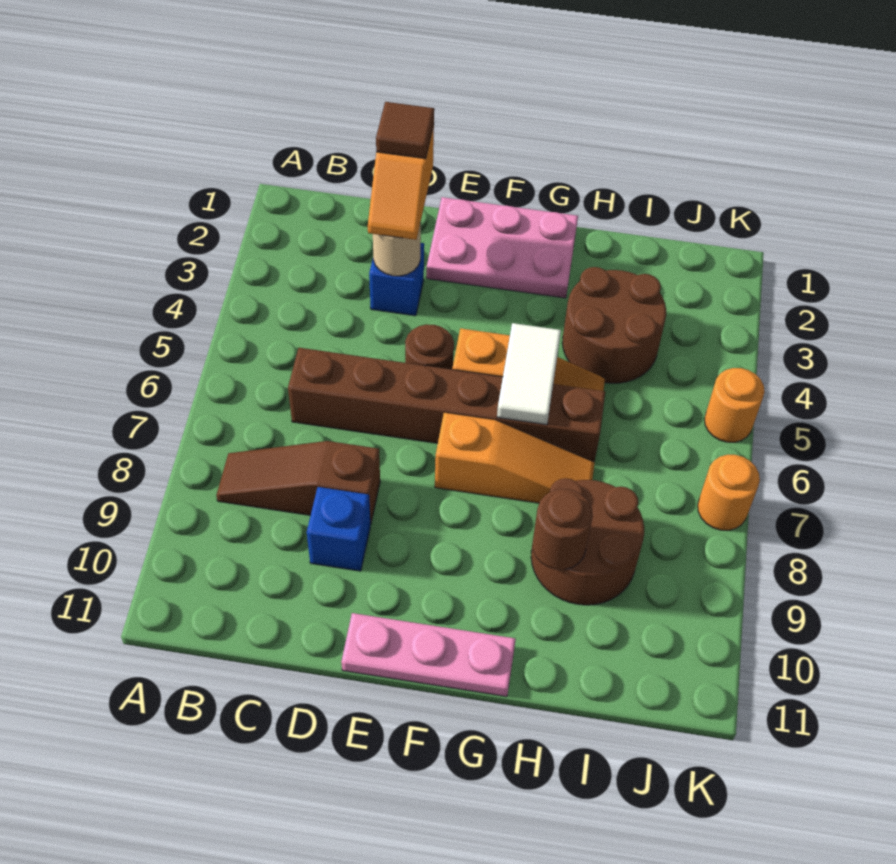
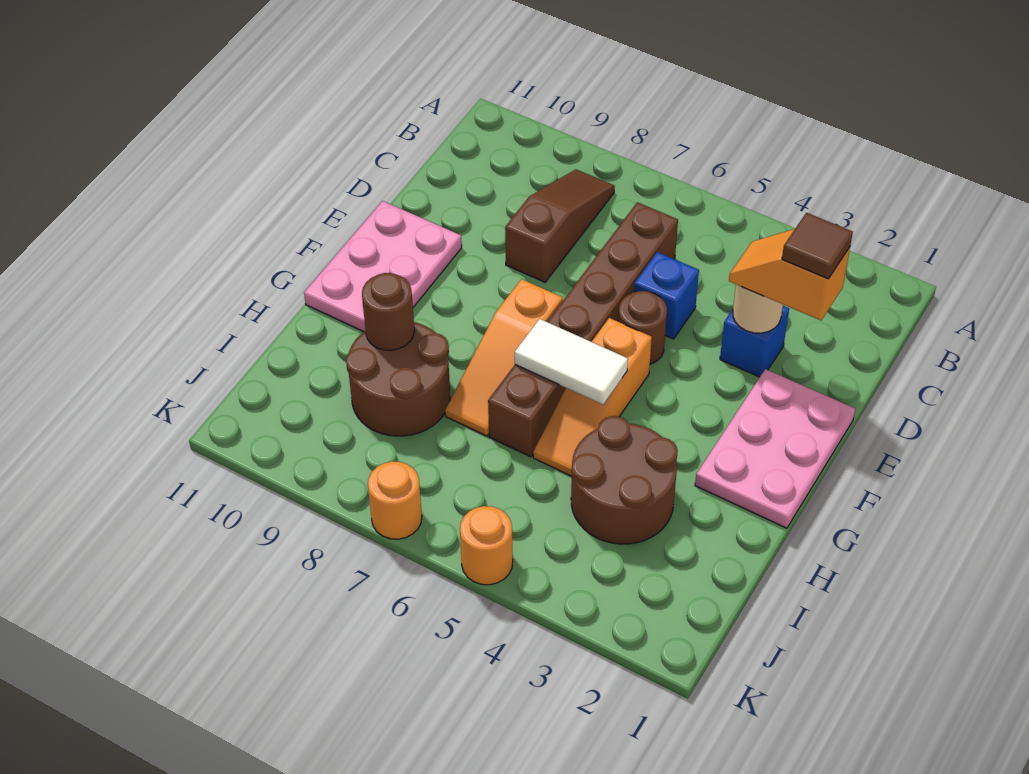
blue 1x1 brick [307,487,370,571] -> blue 1x1 brick moved to [634,252,699,339]
pink 1x3 plate [341,613,516,697] -> pink 2x3 plate [304,201,462,332]

